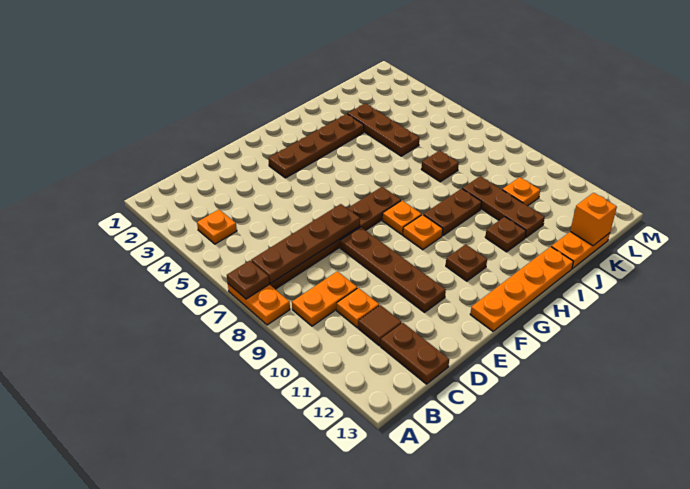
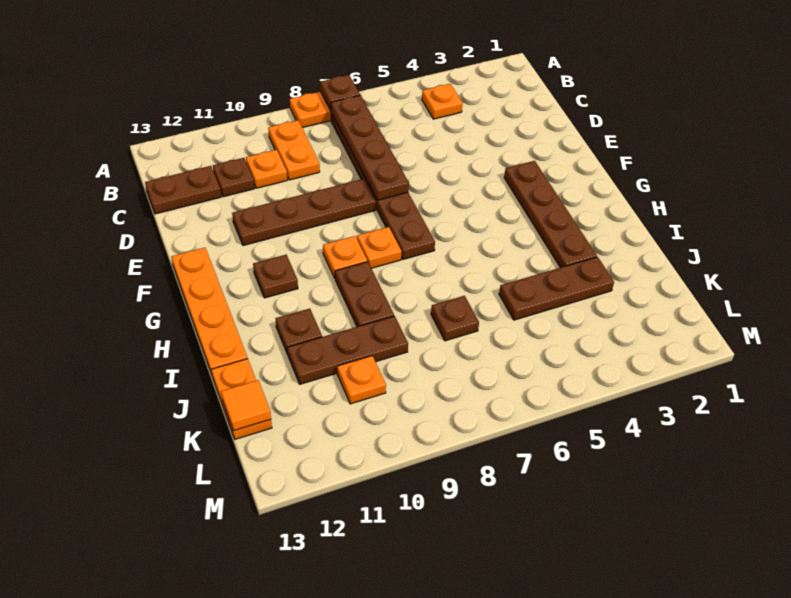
brown 1x1 tile [358,305,402,346] -> brown 1x1 plate [213,158,255,197]
orange 1x1 brick [570,193,617,246] -> orange 1x1 tile [221,380,271,431]

